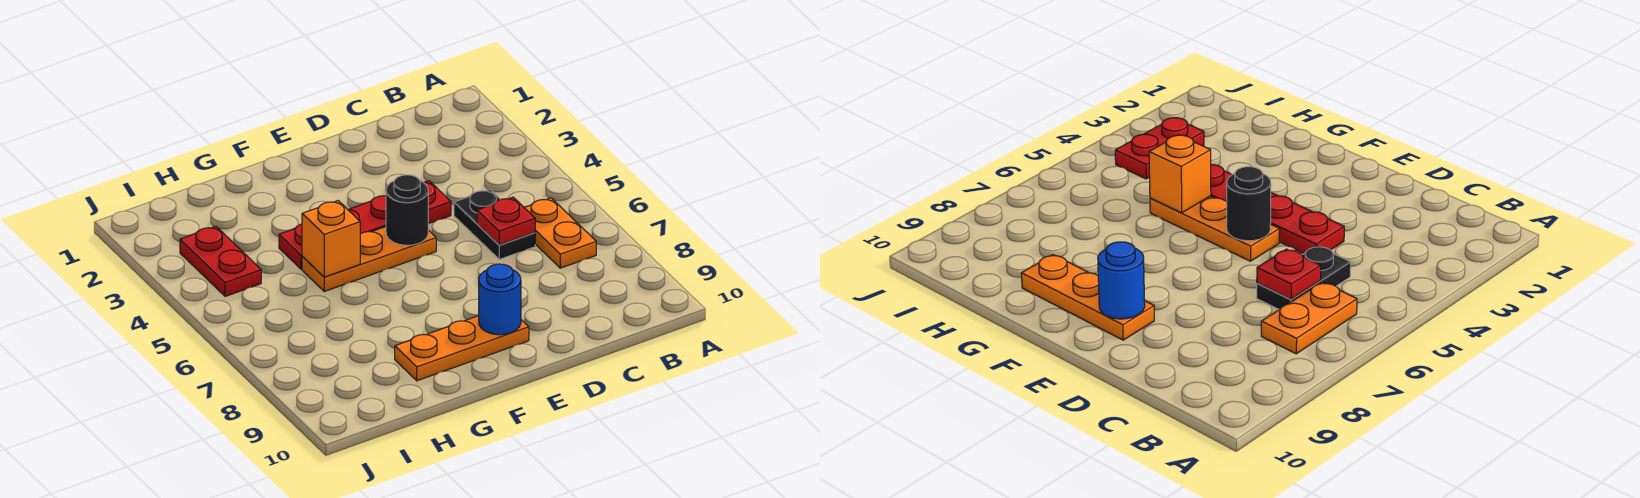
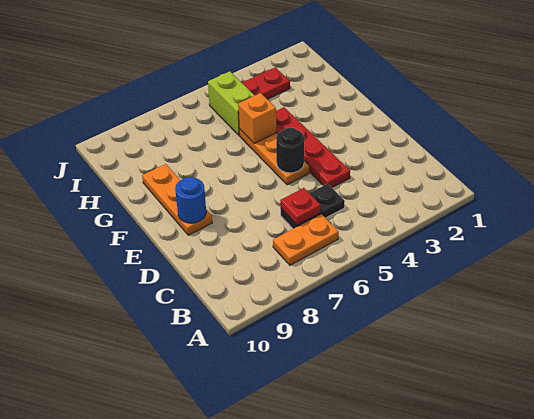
none -> lime 1x2 brick [208,71,255,135]

